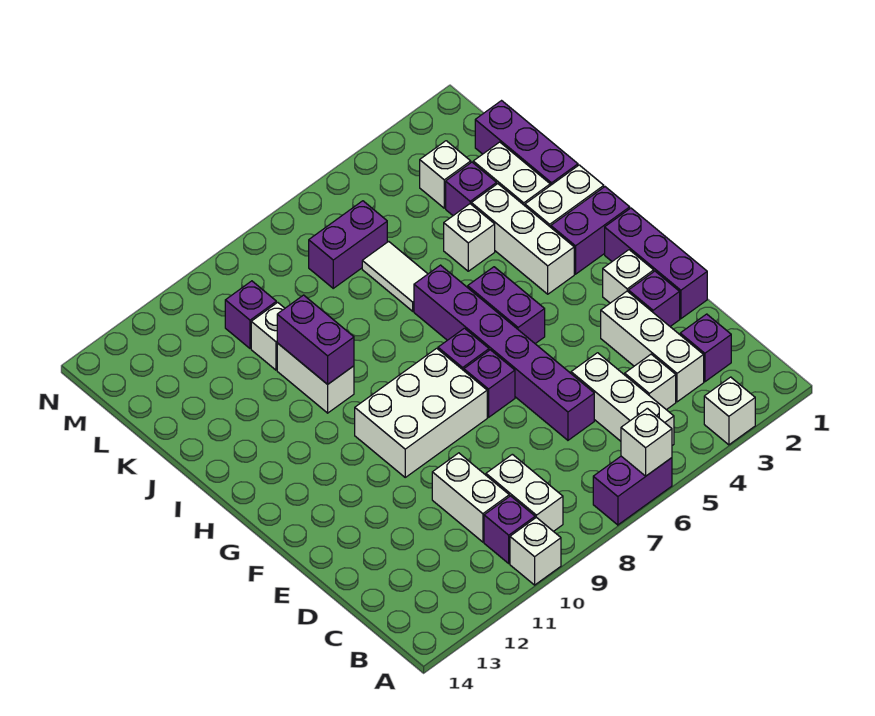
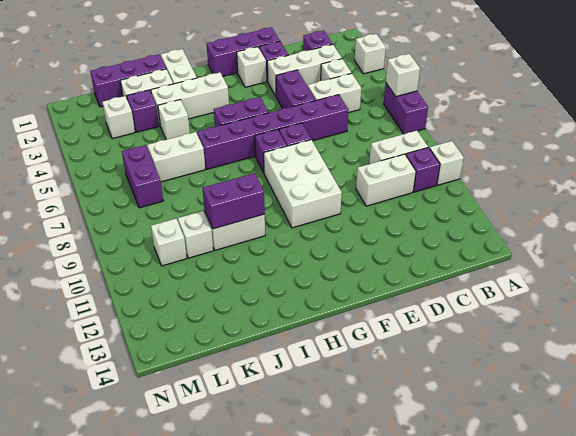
white 1x3 brick [571,353,674,446] -> white 1x2 brick [308,73,361,113]
purple 1x2 brick [551,187,630,274] -> purple 1x2 brick moved to [276,70,315,108]
white 1x2 tile [362,241,427,311] -> white 1x2 brick [147,132,206,182]
purple 1x1 brick [225,281,276,348] -> white 1x1 brick [151,219,187,266]

